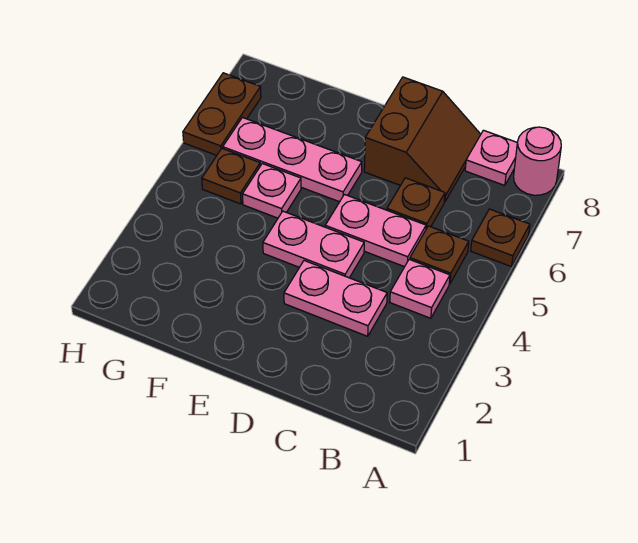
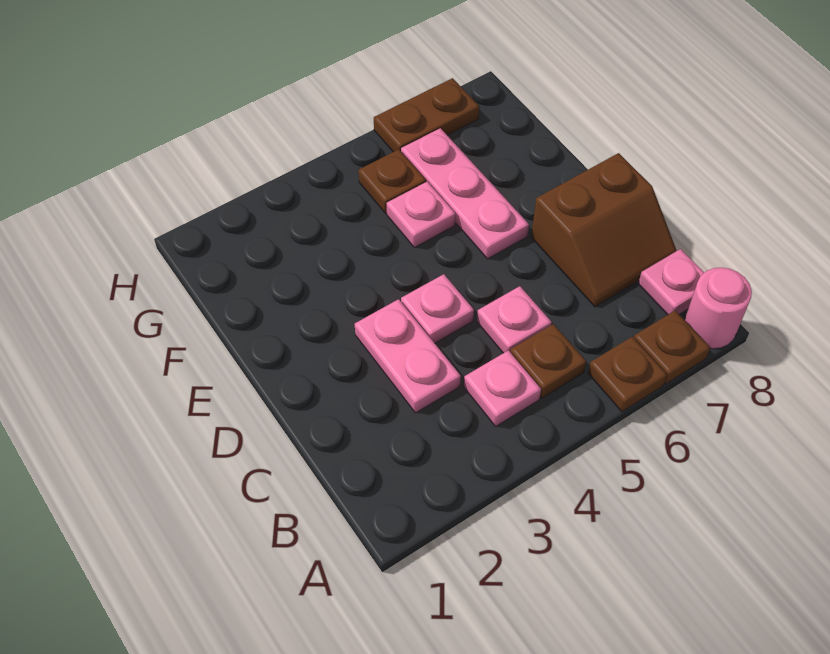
pink 1x2 plate [325,194,426,267] -> pink 1x1 plate [477,286,552,353]
brown 1x1 plate [387,178,445,229] -> brown 1x1 plate moved to [634,311,710,384]
pink 1x2 plate [263,211,364,278] -> pink 1x1 plate [401,274,474,343]

